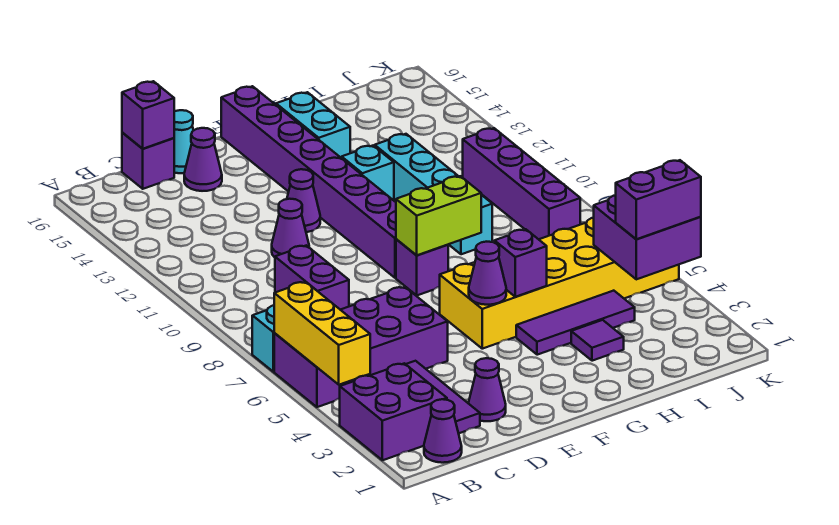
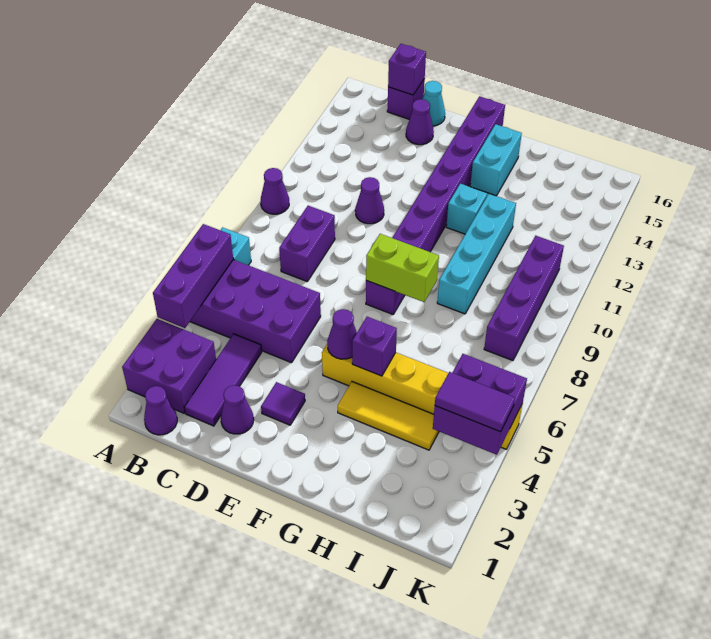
yellow 1x3 brick [274,282,370,385] -> purple 1x3 brick [153,224,233,328]
purple 1x1 cone [287,169,320,232] -> purple 1x1 cone moved to [261,168,289,214]
yellow 2x6 brick [440,218,679,349] -> yellow 1x6 brick [322,345,523,449]
purple 1x3 tile [516,291,635,355] -> yellow 1x3 tile [338,382,439,450]
purple 1x1 tile [571,320,624,361] -> purple 1x1 tile moved to [261,382,305,425]
purple 1x2 brick [616,160,701,239] -> purple 1x2 tile [435,372,515,432]

